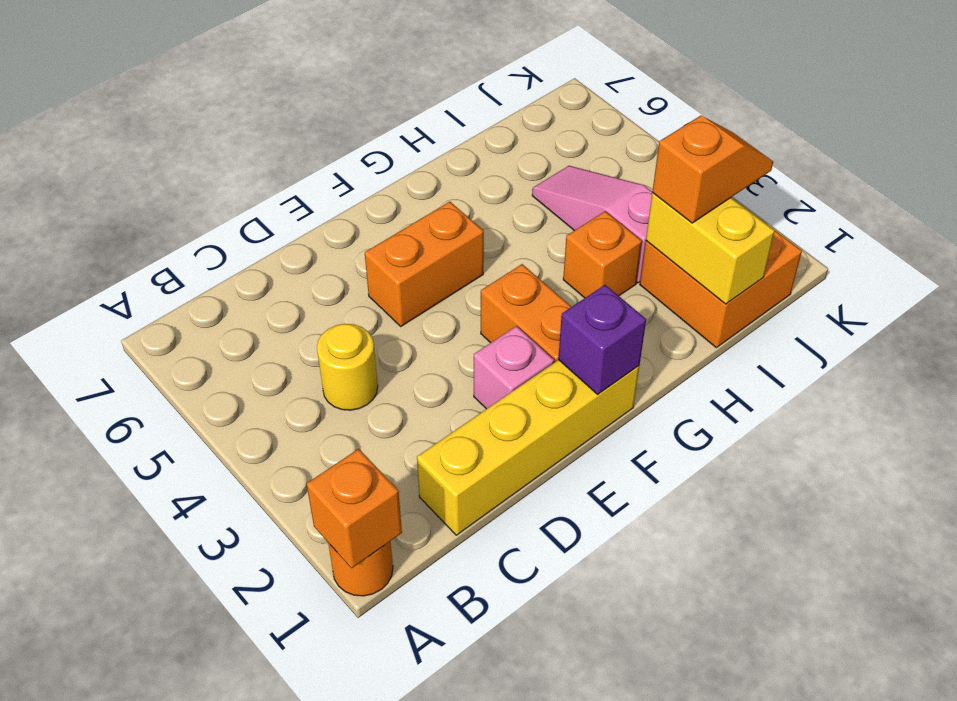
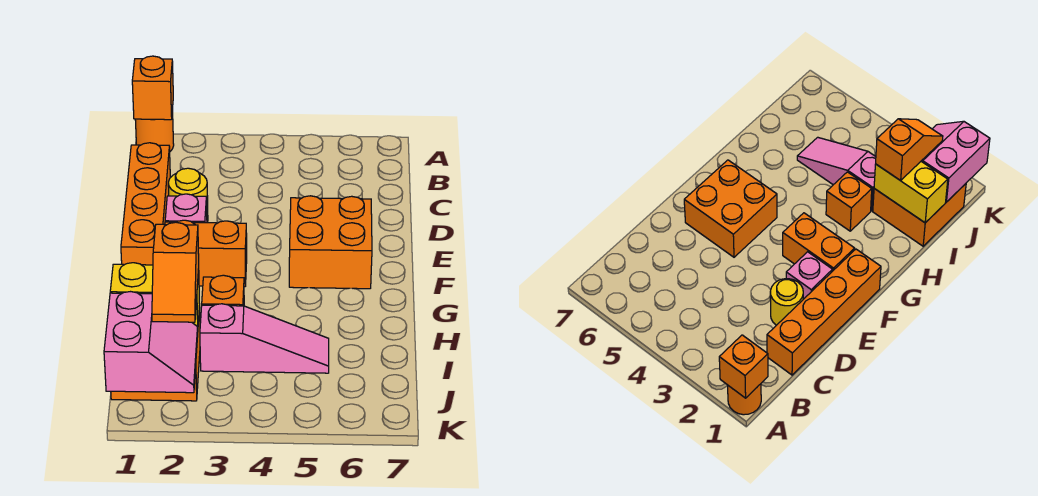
yellow 1x4 brick [417,360,639,535] -> orange 1x4 brick [121,143,170,265]
yellow 1x1 round brick [317,324,378,410] -> yellow 1x1 round brick moved to [168,168,208,222]
orange 1x2 brick [365,202,484,326] -> orange 2x2 brick [289,196,372,289]
purple 1x1 brick [558,285,646,394] -> none
none -> pink 2x2 slope [104,292,198,393]

